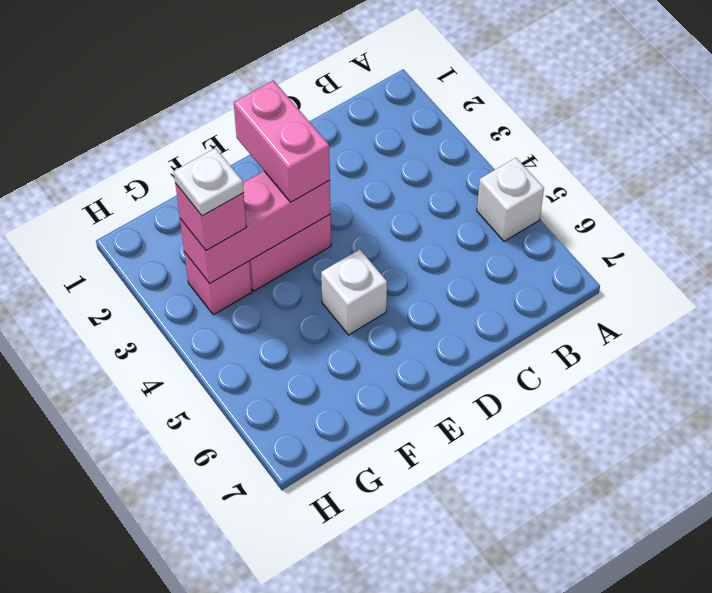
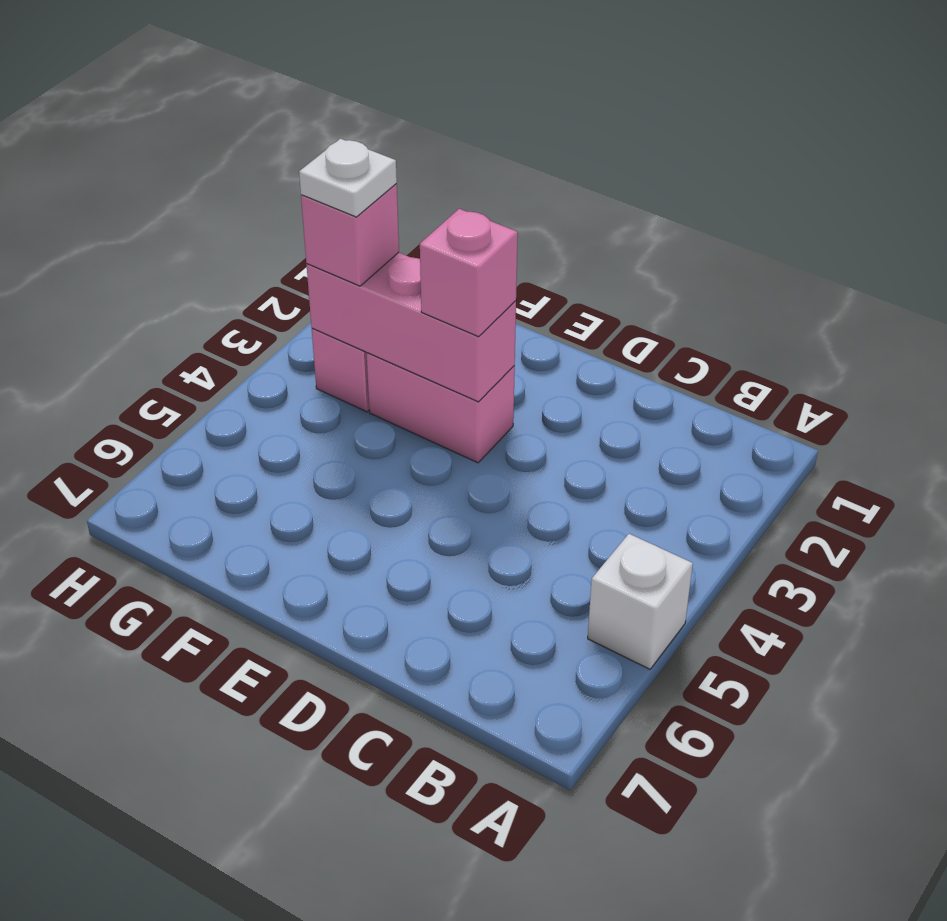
pink 1x2 brick [234,80,330,202] -> pink 1x1 brick [420,209,518,337]
white 1x1 brick [321,249,387,335] -> none

